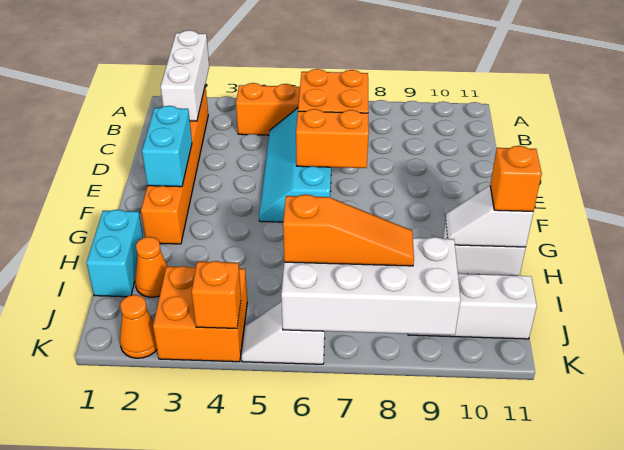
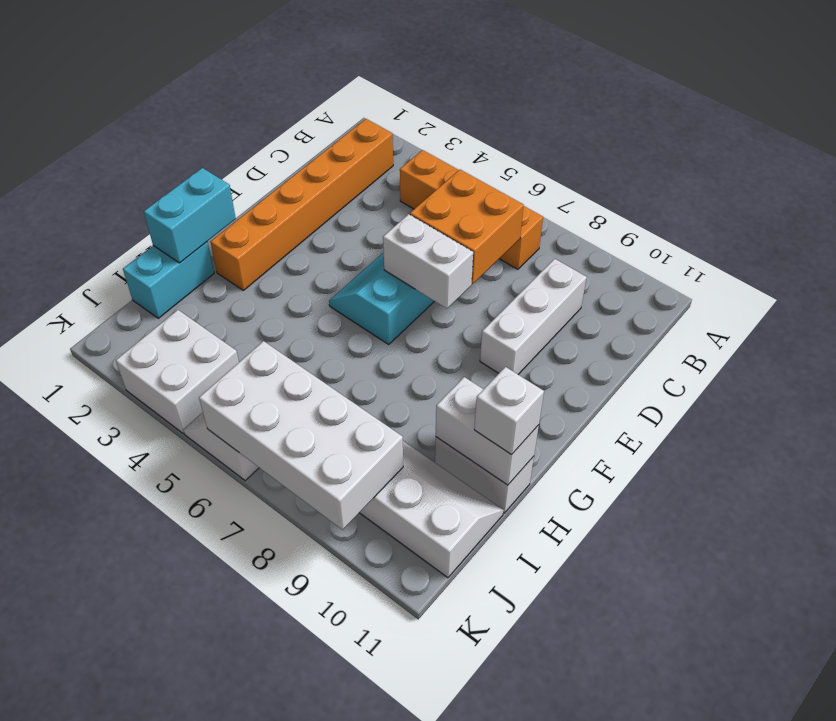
white 1x3 brick [161,30,209,121] -> white 1x3 brick moved to [480,259,587,374]
cyan 1x2 brick [142,106,192,187] -> cyan 1x2 brick moved to [144,168,236,263]
orange 1x2 brick [296,109,369,168] -> white 1x2 brick [383,214,473,309]
white 1x2 slope [446,186,533,247] -> white 1x2 brick [436,377,539,485]
orange 1x1 brick [490,146,542,211] -> white 1x1 brick [474,367,544,455]
orange 1x1 cone [135,237,168,297] -> none
orange 2x2 brick [153,266,247,362] -> white 2x2 brick [116,310,239,434]
orange 1x3 slope [283,194,414,266] -> none
orange 1x1 cone [120,295,157,358] -> none
orange 1x1 brick [192,261,241,328] -> none

